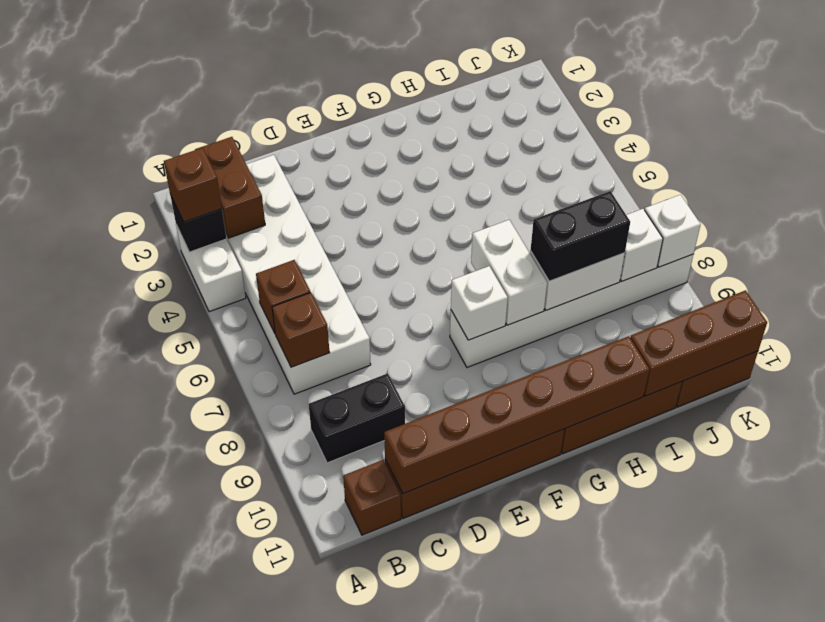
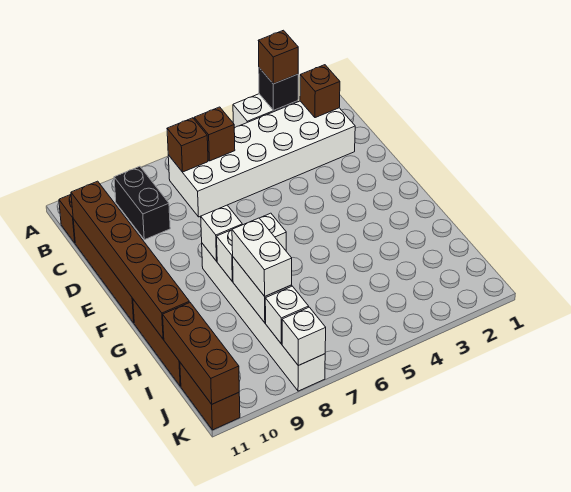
brown 1x2 brick [195,137,265,238] -> brown 1x1 brick [300,65,340,118]
black 1x2 brick [531,191,630,281] -> white 1x2 brick [232,218,292,296]

